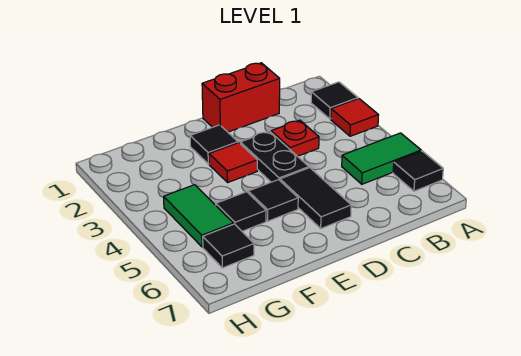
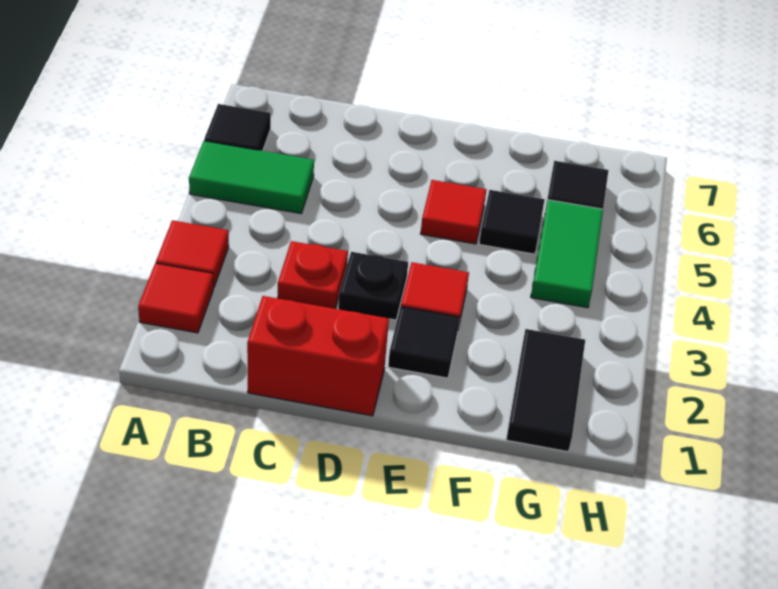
black 1x1 tile [311,82,358,119] -> red 1x1 tile [138,263,213,333]
black 1x2 plate [240,131,309,182] -> black 1x1 plate [338,252,408,320]
black 1x2 tile [280,168,351,228] -> black 1x2 tile moved to [506,329,585,452]
black 1x1 tile [248,180,298,221] -> red 1x1 tile [421,180,487,244]

